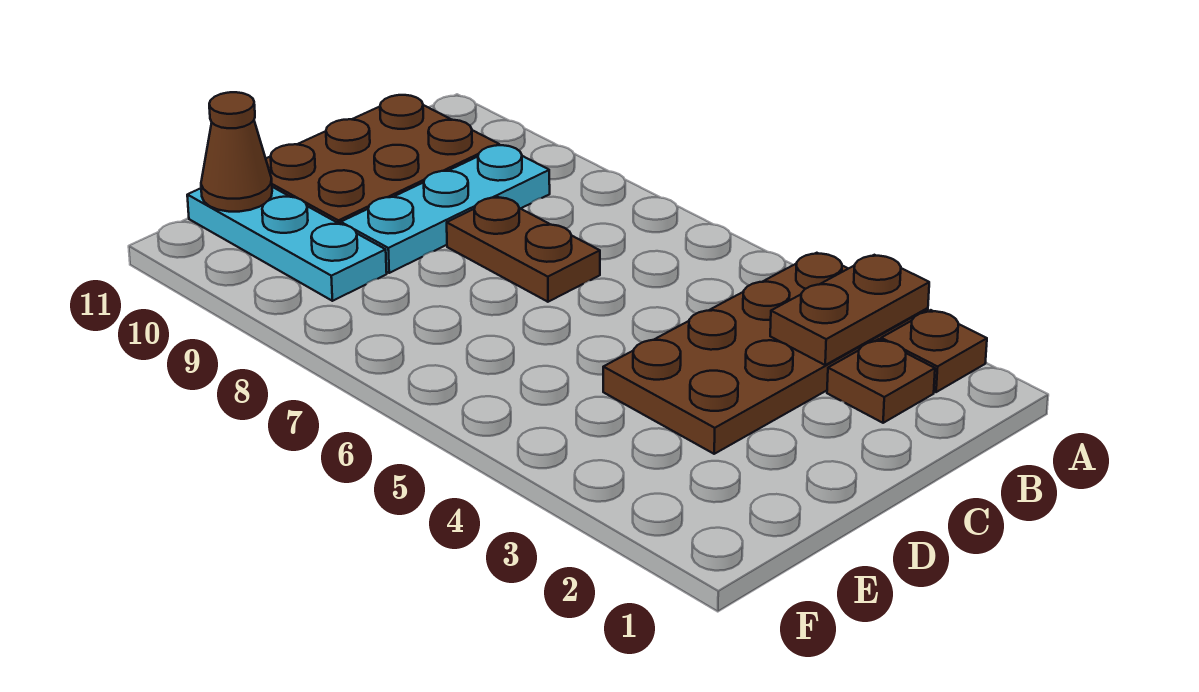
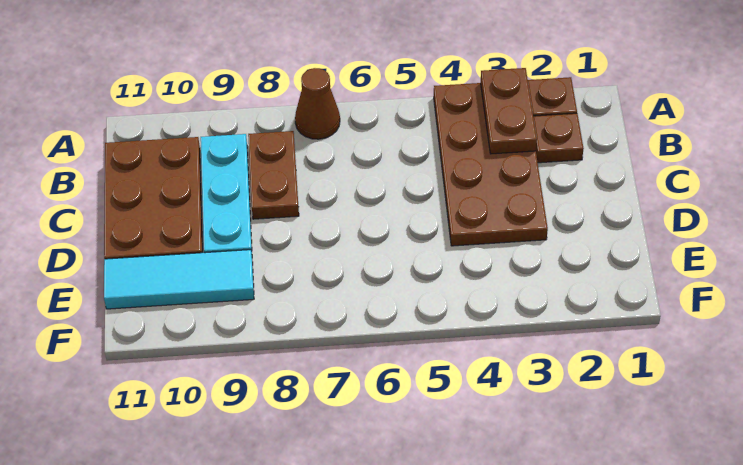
brown 1x2 plate [447,197,600,302] -> brown 1x2 plate turned to [248,131,299,219]
cyan 1x3 plate [187,187,387,301] -> cyan 1x3 tile [104,250,254,309]
brown 1x1 cone [201,92,272,212] -> brown 1x1 cone moved to [295,68,340,139]

